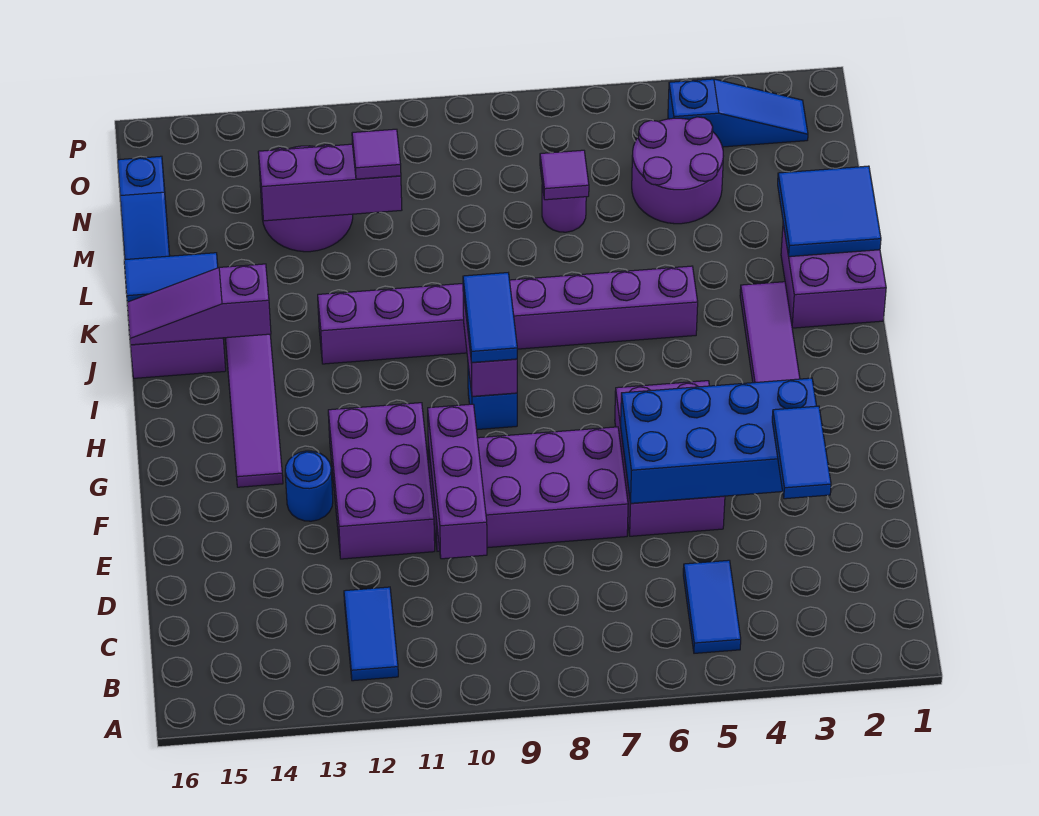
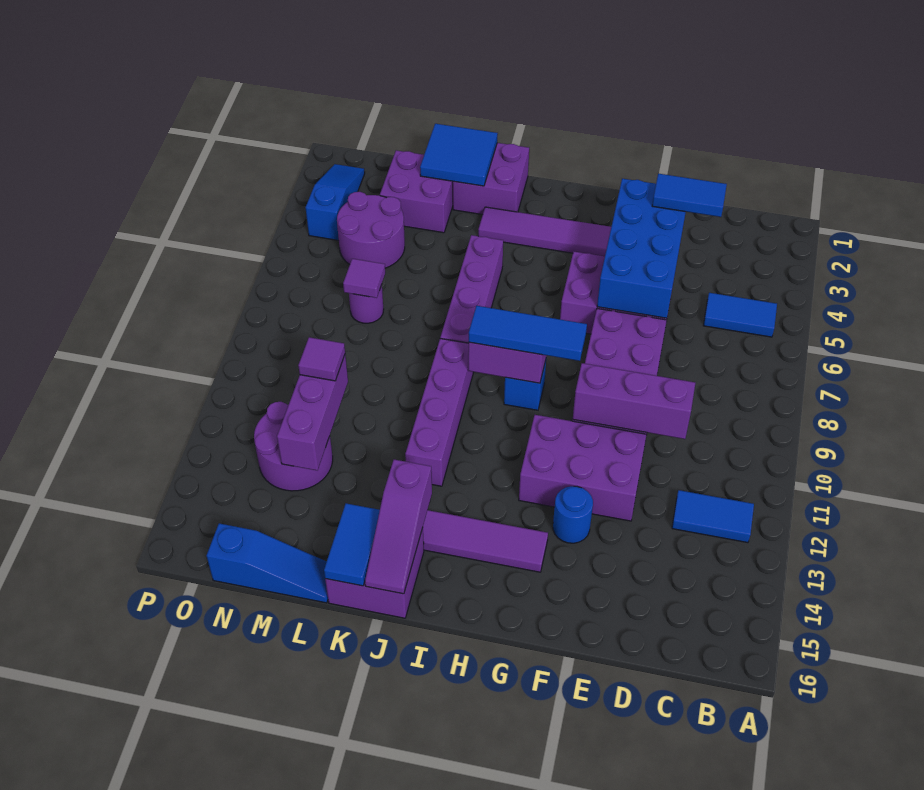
blue 1x2 tile [463,273,517,363] -> blue 1x3 tile [469,306,587,361]
none -> purple 2x2 brick [380,150,453,233]

